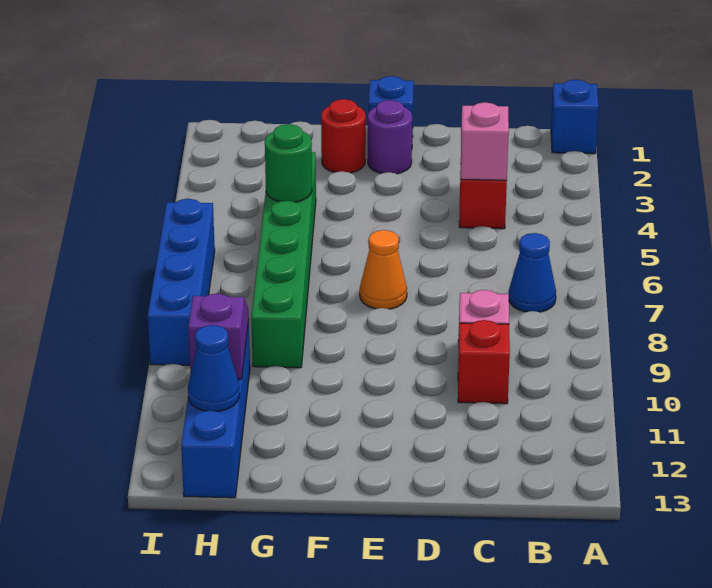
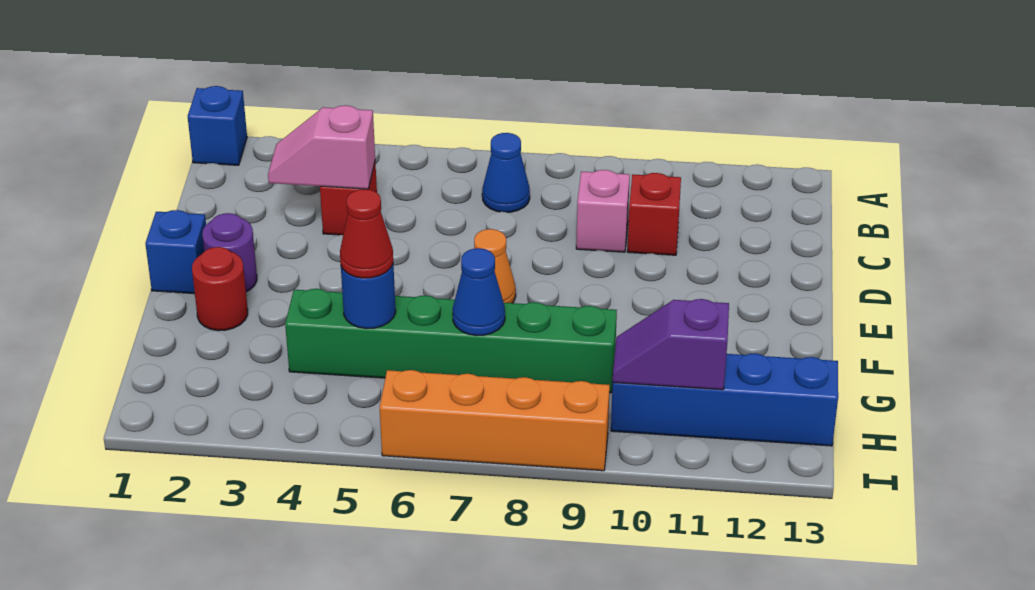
green 1x1 round brick [265,124,312,202] -> blue 1x1 round brick [341,265,396,329]
none -> red 1x1 cone [340,189,393,278]
blue 1x1 cone [188,325,240,411] -> blue 1x1 cone moved to [453,248,505,336]
blue 1x4 brick [148,199,215,365] -> orange 1x4 brick [380,370,610,471]

